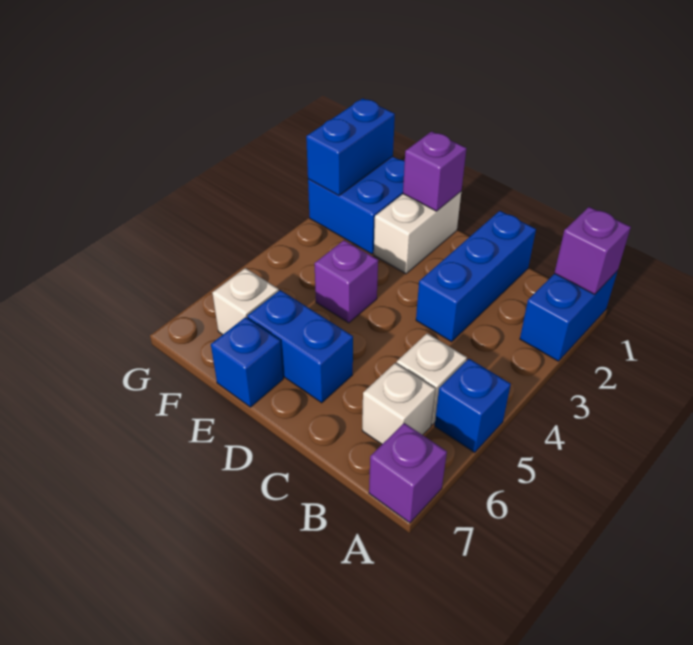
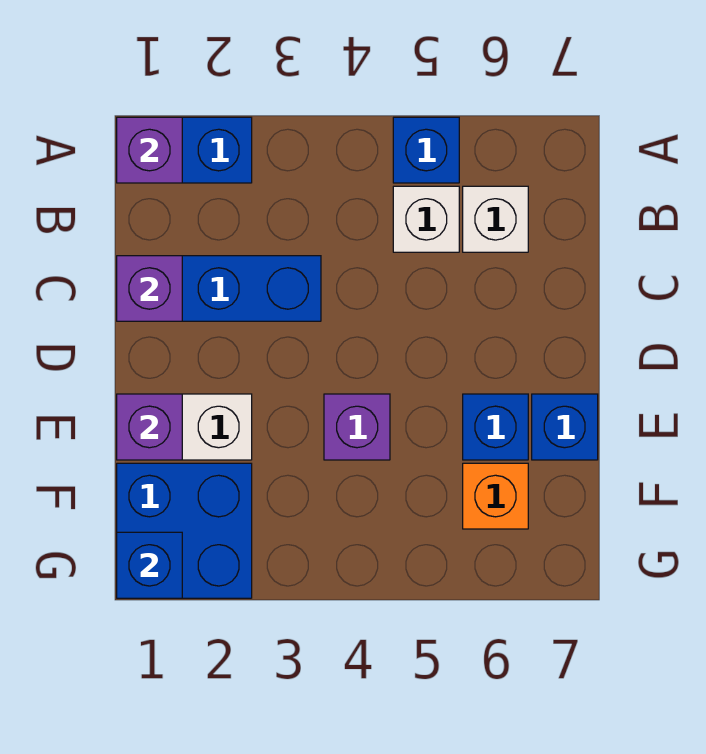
purple 1x1 brick [369,423,447,523] -> purple 1x1 brick moved to [117,256,182,321]
blue 1x2 brick [247,290,353,403] -> blue 1x1 brick [463,394,528,460]
white 1x1 brick [212,268,279,335] -> orange 1x1 brick [463,463,528,529]
blue 1x2 brick [306,98,395,196] -> blue 1x1 brick [117,532,182,598]

